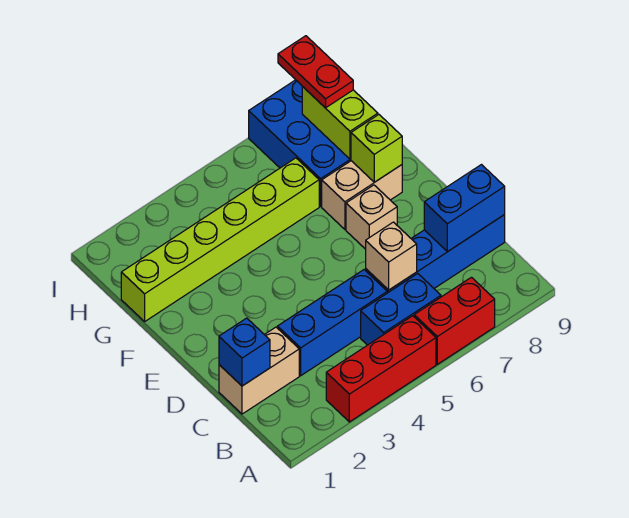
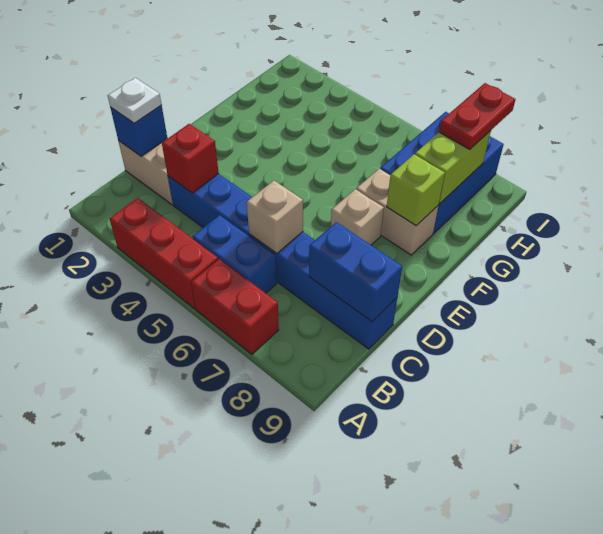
none -> white 1x1 plate [108,78,162,123]
none -> red 1x1 brick [162,124,219,193]
lime 1x6 brick [121,158,319,321] -> none

